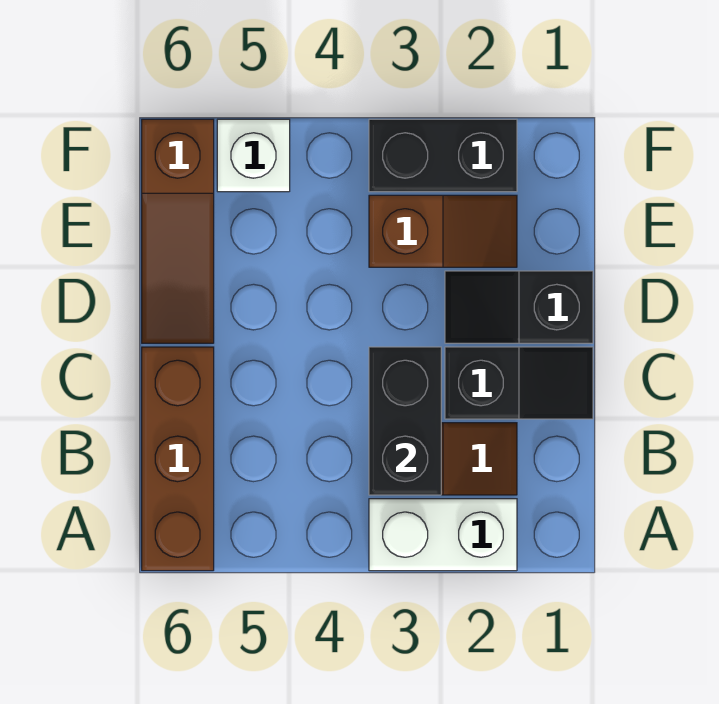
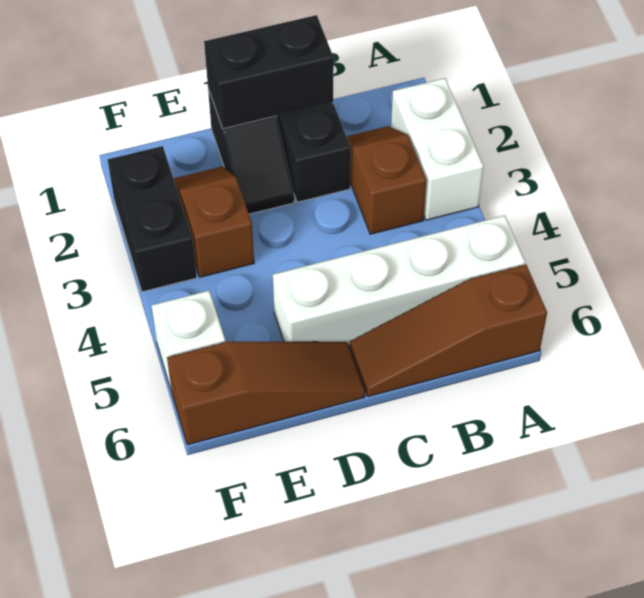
none -> white 1x4 brick [273,216,525,346]
brown 1x3 brick [142,347,214,571] -> brown 1x3 slope [350,265,547,397]
black 1x2 brick [369,347,441,495] -> black 1x2 brick moved to [204,15,334,129]

